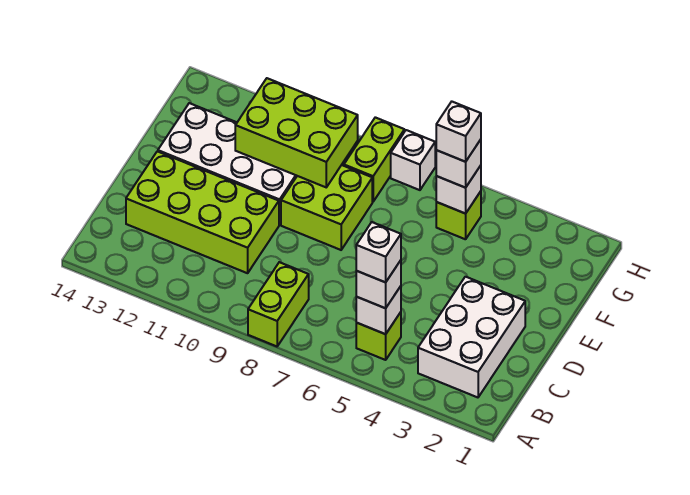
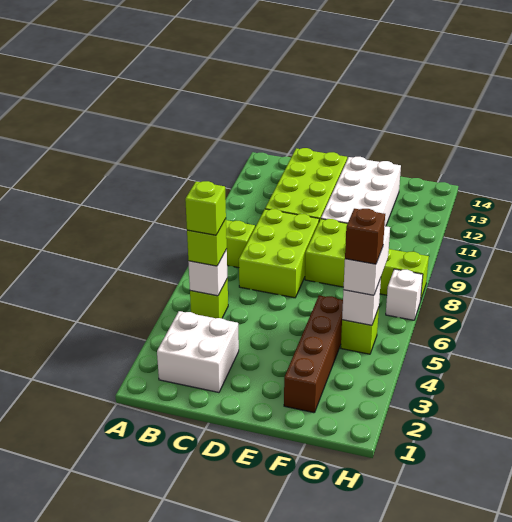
white 2x3 brick [418,277,525,397] -> white 2x2 brick [157,311,239,392]
white 1x1 brick [356,260,401,308] -> lime 1x1 brick [187,219,227,266]
white 1x1 brick [356,222,401,282] -> lime 1x1 brick [185,181,226,235]
none -> brown 1x4 brick [284,295,343,413]
lime 2x3 brick [235,78,358,187] -> lime 2x3 brick moved to [239,209,319,298]
white 1x1 brick [436,140,481,188] -> white 1x2 brick [344,226,390,295]
white 1x1 brick [436,102,481,162] -> brown 1x1 brick [345,209,385,264]

